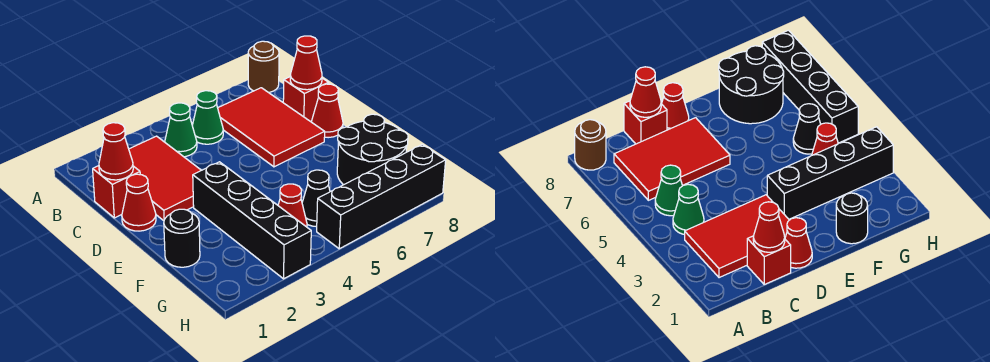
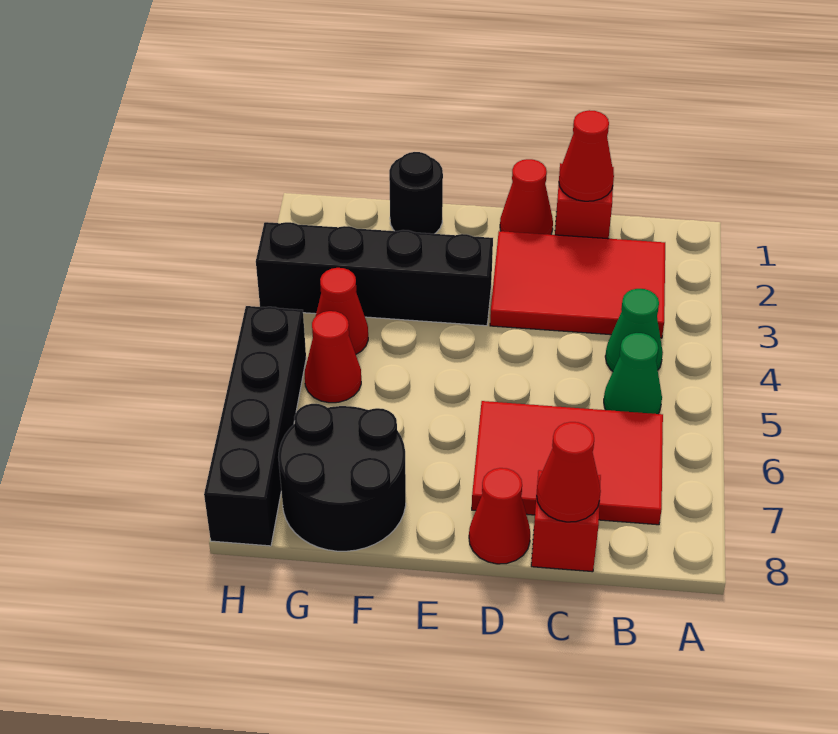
brown 1x1 round brick [248,41,279,93] -> none
black 1x1 cone [302,170,330,227] -> red 1x1 cone [305,311,361,403]

